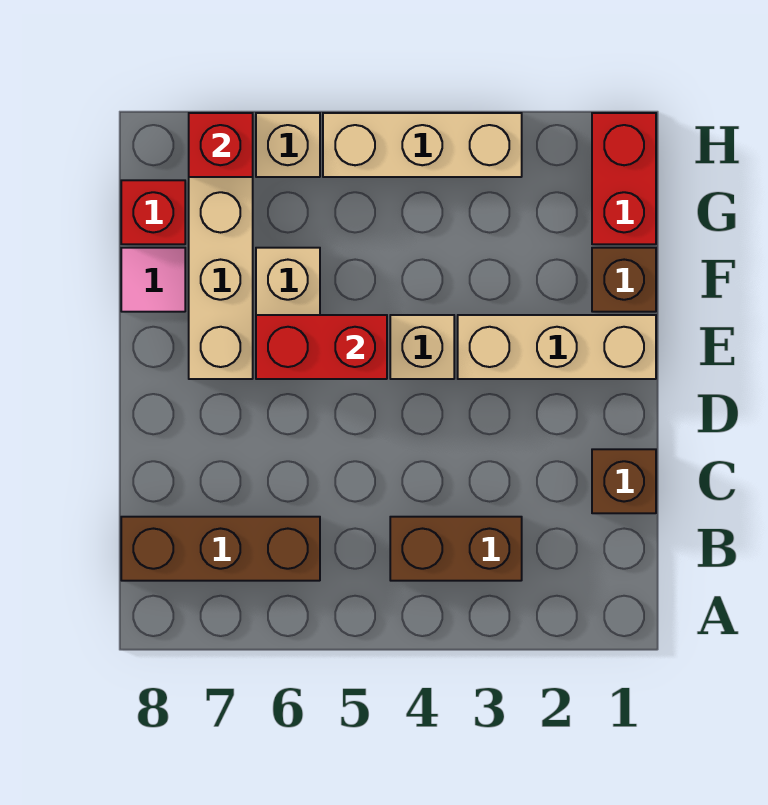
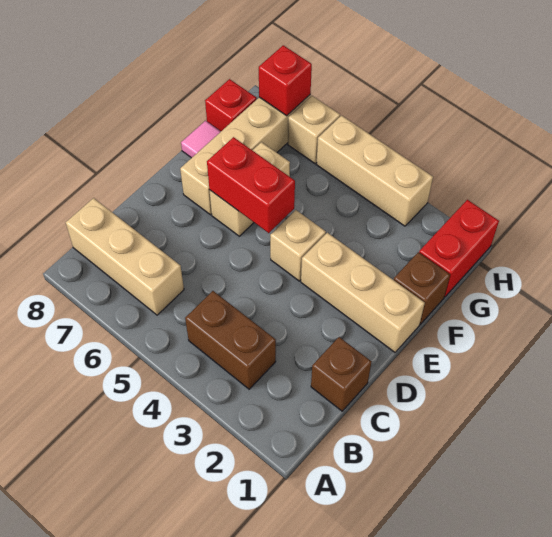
brown 1x3 brick [121,517,320,581] -> tan 1x3 brick [66,198,184,315]

